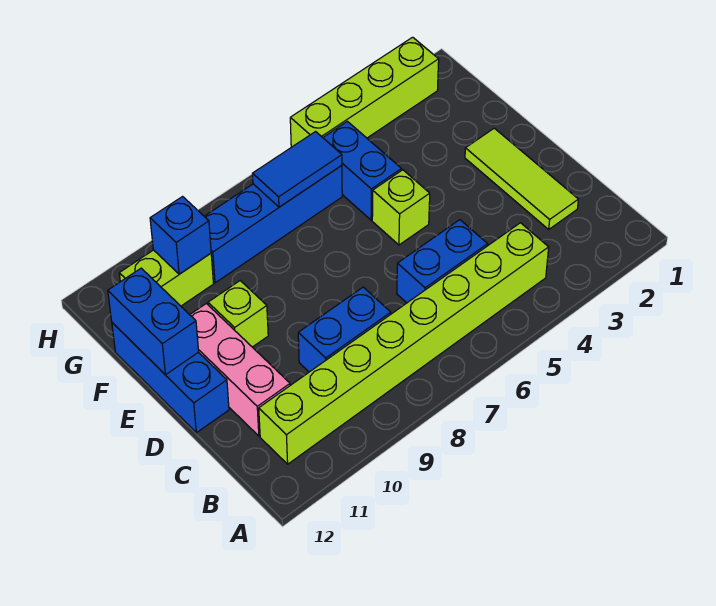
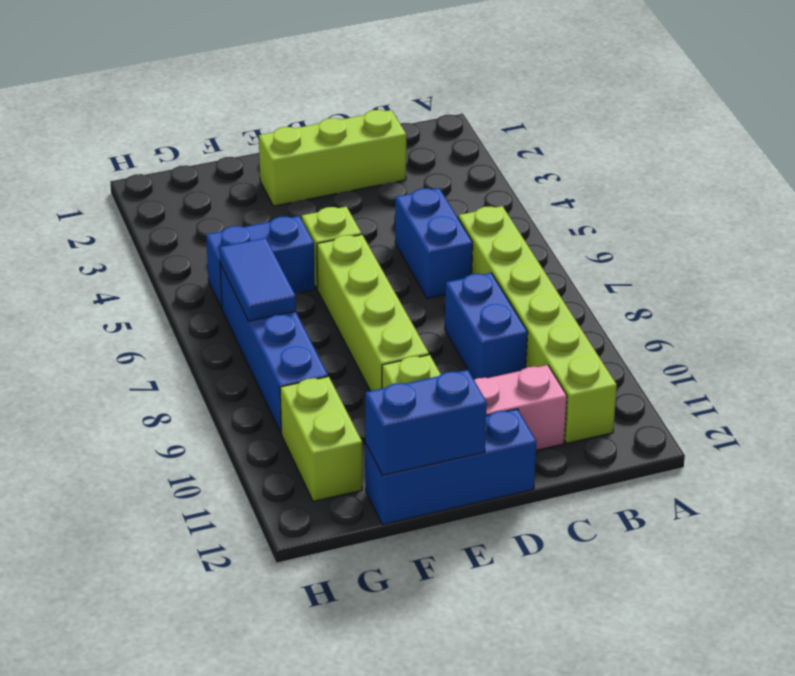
lime 1x8 brick [259,223,549,464] -> lime 1x6 brick [458,206,617,443]
lime 1x3 tile [465,128,578,229] -> lime 1x3 brick [259,110,406,206]
blue 1x1 brick [150,197,211,274] -> none
lime 1x4 brick [290,37,439,147] -> lime 1x4 brick moved to [317,235,429,391]

